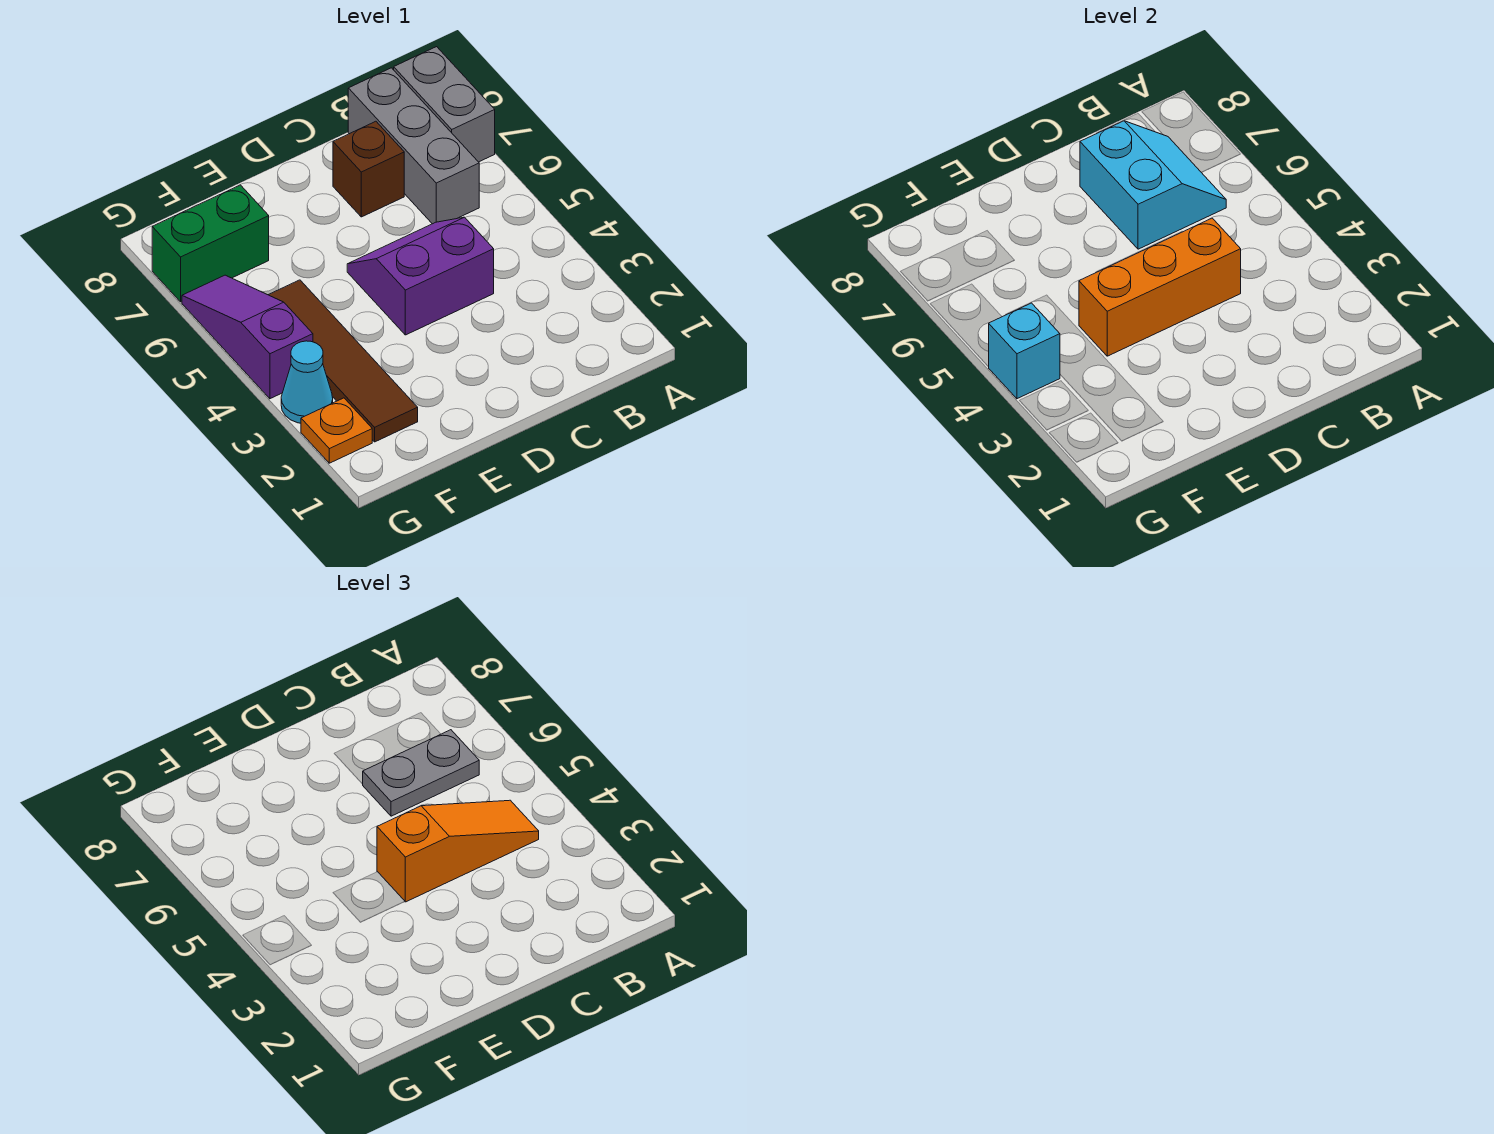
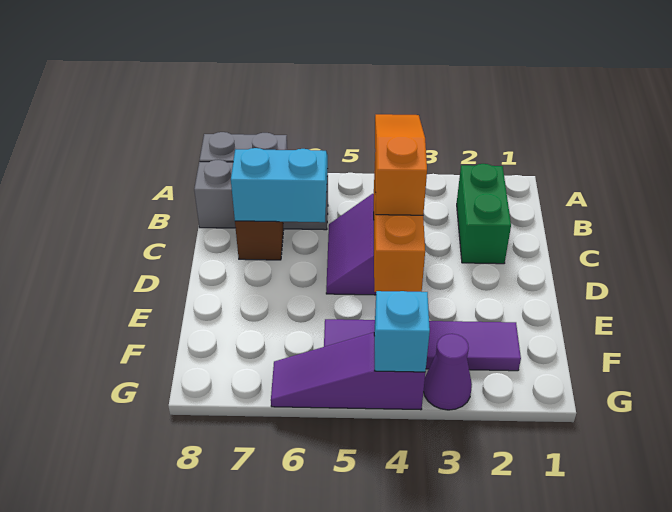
grey 1x2 plate [363,730,479,816] -> none
brown 1x4 tile [269,280,418,442] -> purple 1x4 tile [324,319,521,371]
green 1x2 brick [152,185,269,302] -> green 1x2 brick moved to [457,164,511,264]
orange 1x1 plate [301,398,372,463] -> none
cyan 1x1 cone [281,341,333,423] -> purple 1x1 cone [423,334,472,410]

